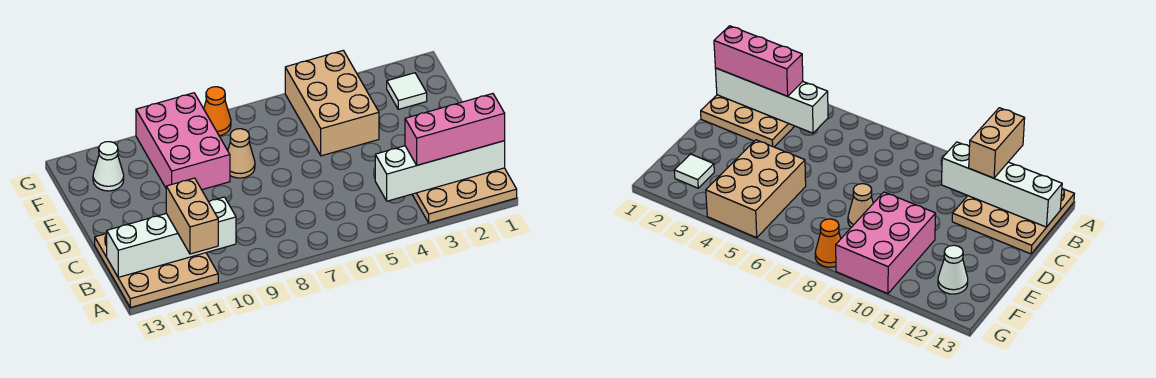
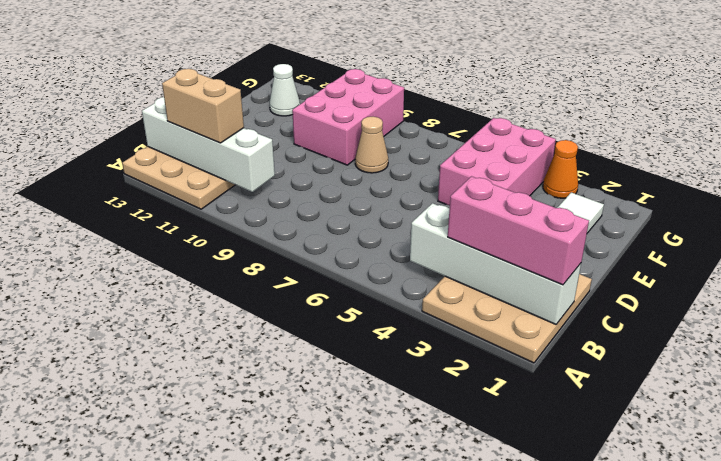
tan 1x2 brick [166,178,218,254] -> tan 1x2 brick turned to [162,69,244,143]
tan 2x3 brick [285,51,379,156] -> pink 2x3 brick [438,118,556,206]
orange 1x1 cone [204,87,231,136] -> orange 1x1 cone moved to [543,140,578,198]

